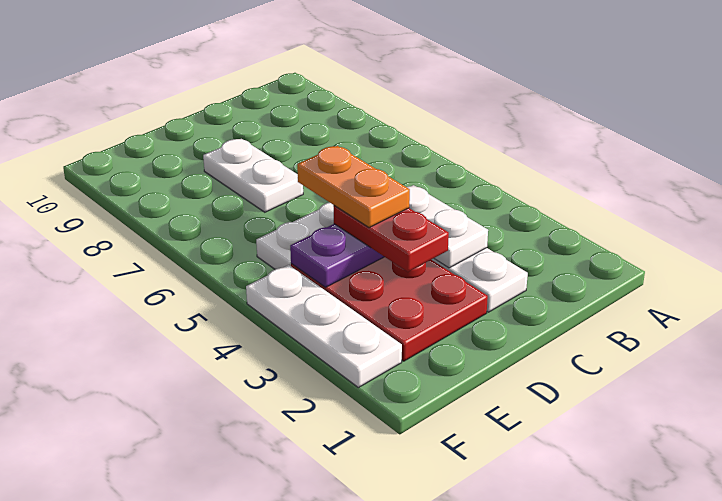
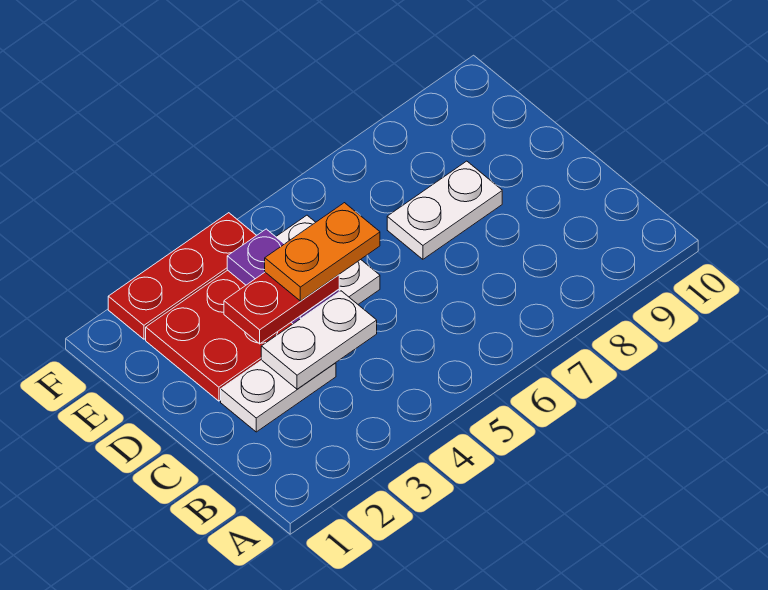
white 1x3 plate [246,265,402,388] -> red 1x3 plate [108,213,257,339]

